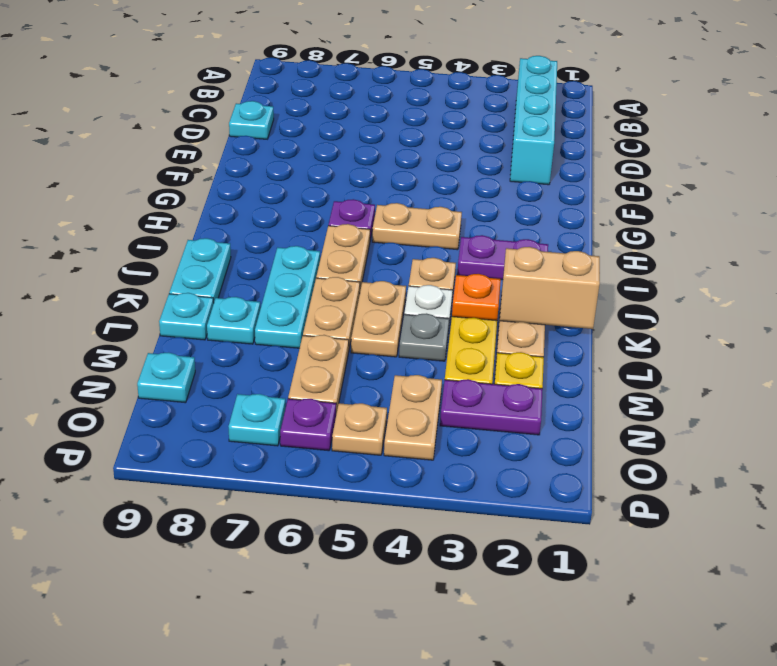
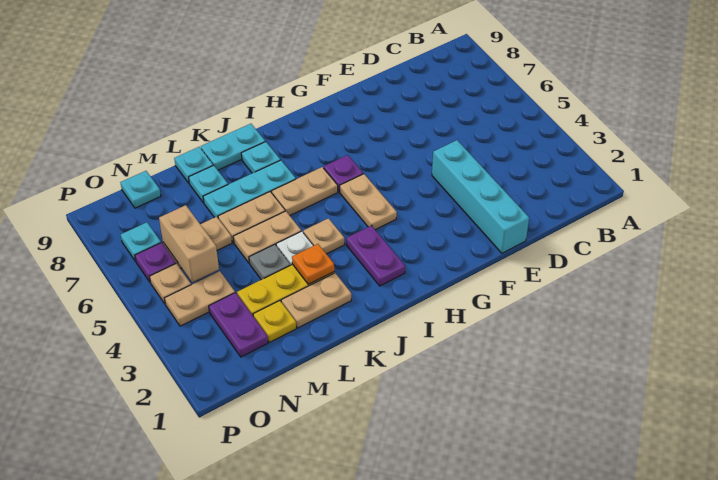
cyan 1x4 brick [510,56,557,185] -> cyan 1x4 brick turned to [432,140,529,253]
cyan 1x1 plate [229,101,274,139] -> cyan 1x1 plate moved to [241,142,280,173]
tan 1x2 brick [500,247,600,329] -> tan 1x2 brick moved to [159,205,219,283]

